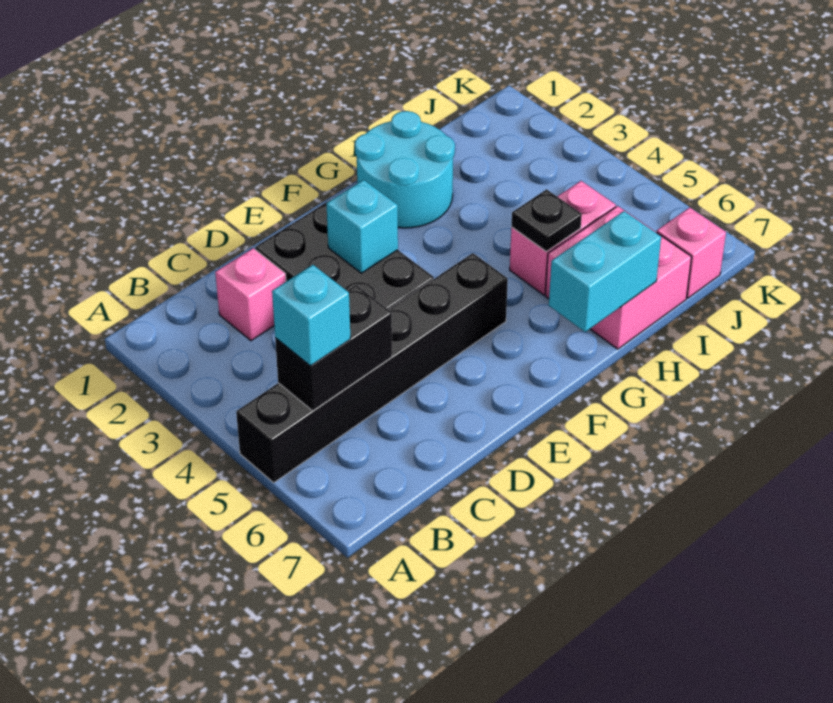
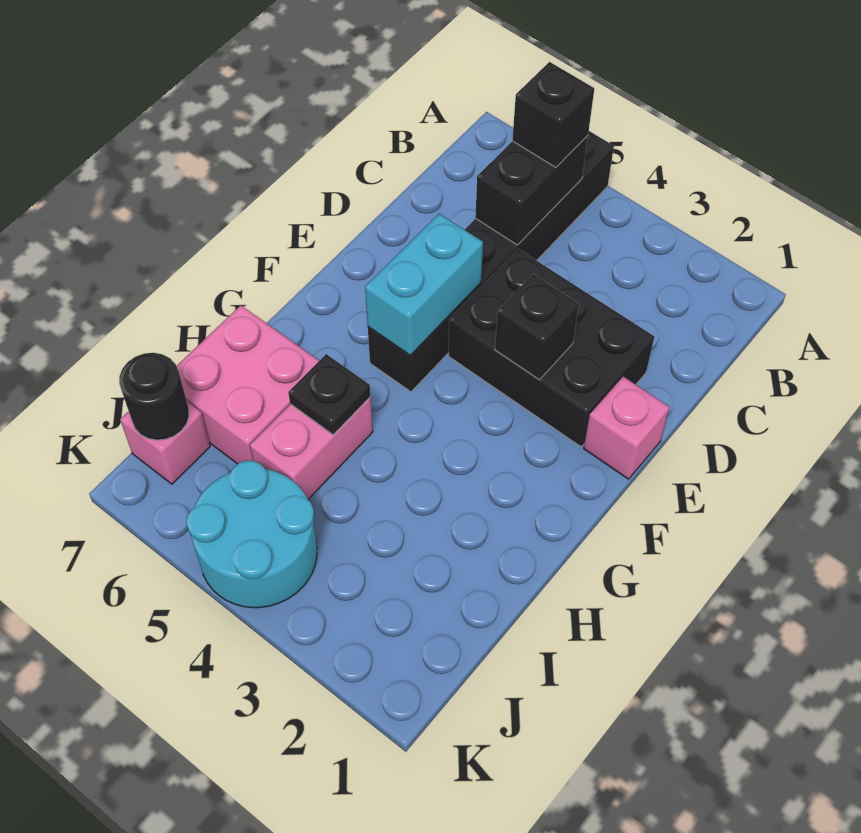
cyan 1x1 brick [272,265,350,366] -> black 1x1 brick [512,62,594,167]
pink 1x1 brick [215,248,286,341] -> pink 1x1 brick moved to [584,377,669,479]
cyan 1x1 brick [326,180,398,273] -> black 1x1 brick [495,274,579,380]
cyan 2x2 round brick [355,111,455,228] -> cyan 2x2 round brick moved to [187,460,317,608]
cyan 1x2 brick [549,211,661,332] -> cyan 1x2 brick moved to [365,214,483,355]
none -> black 1x1 round brick [119,353,189,440]

